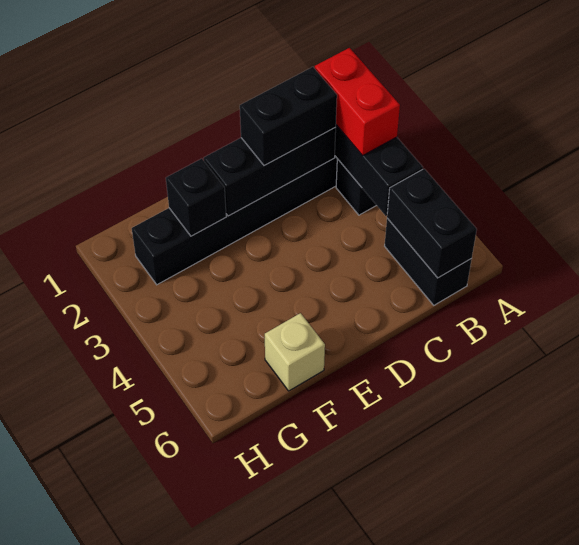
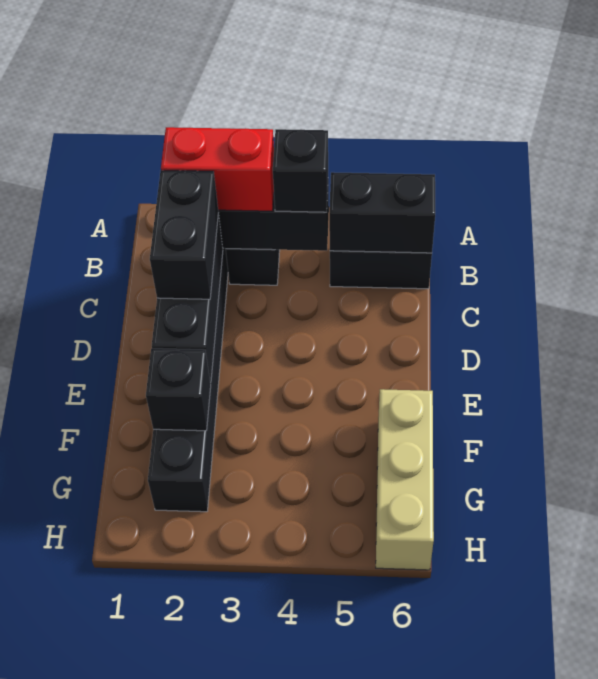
none -> black 1x1 brick [273,129,328,212]
tan 1x1 brick [265,313,325,391] -> tan 1x3 brick [376,389,434,570]

